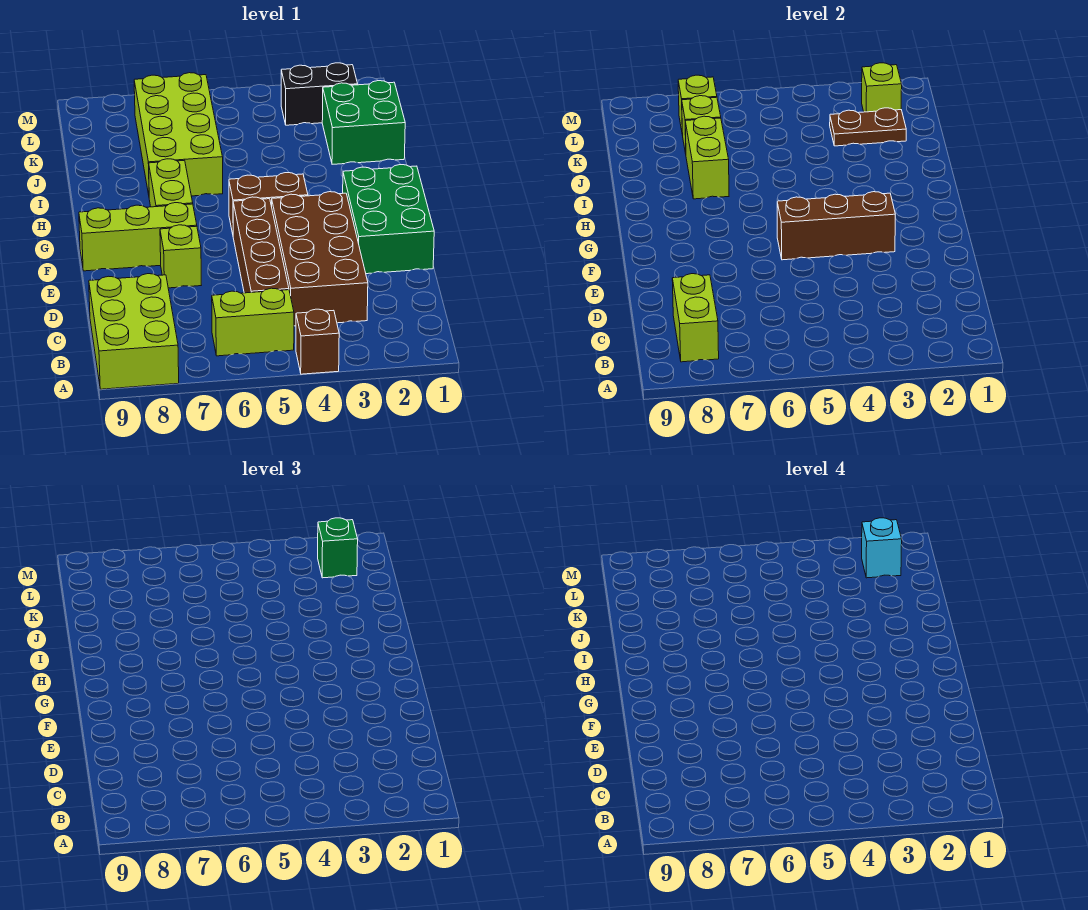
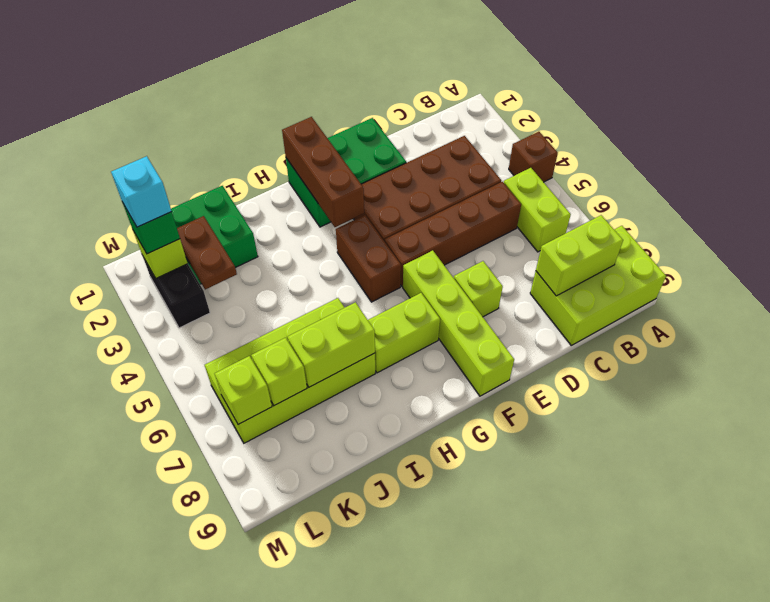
brown 1x3 brick [777,192,895,260] -> brown 1x3 brick moved to [282,117,364,227]
lime 1x3 brick [79,203,197,271] -> lime 1x4 brick [403,250,514,396]

